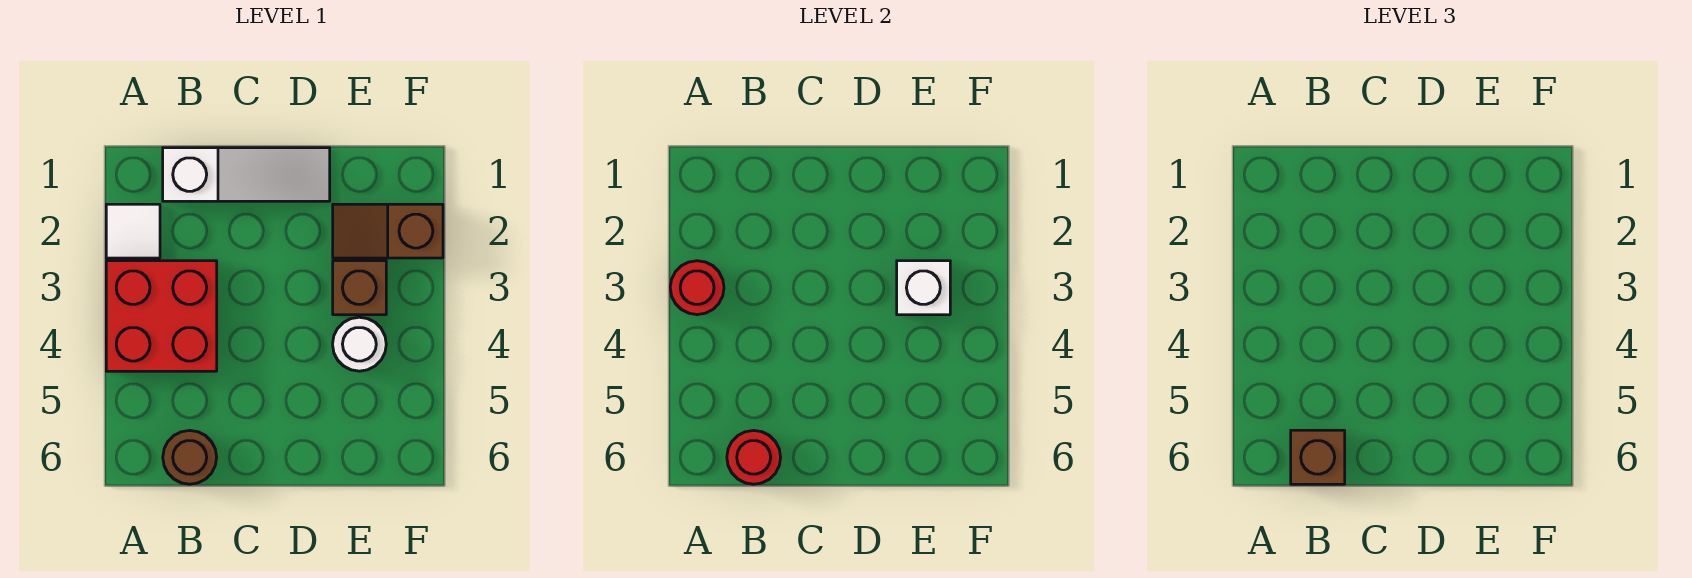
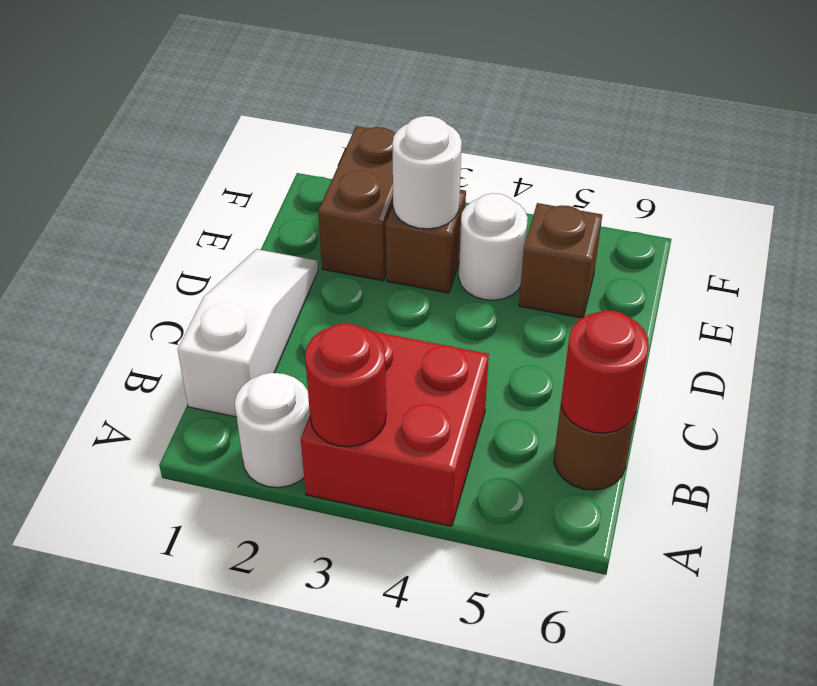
white 1x1 tile [106,204,160,258] -> white 1x1 round brick [235,373,310,488]
brown 1x1 brick [1291,430,1345,484] -> brown 1x1 brick moved to [519,203,602,318]
brown 1x2 slope [333,204,443,258] -> brown 1x2 brick [318,126,396,281]
white 1x1 brick [897,261,950,315] -> white 1x1 round brick [392,116,462,229]

